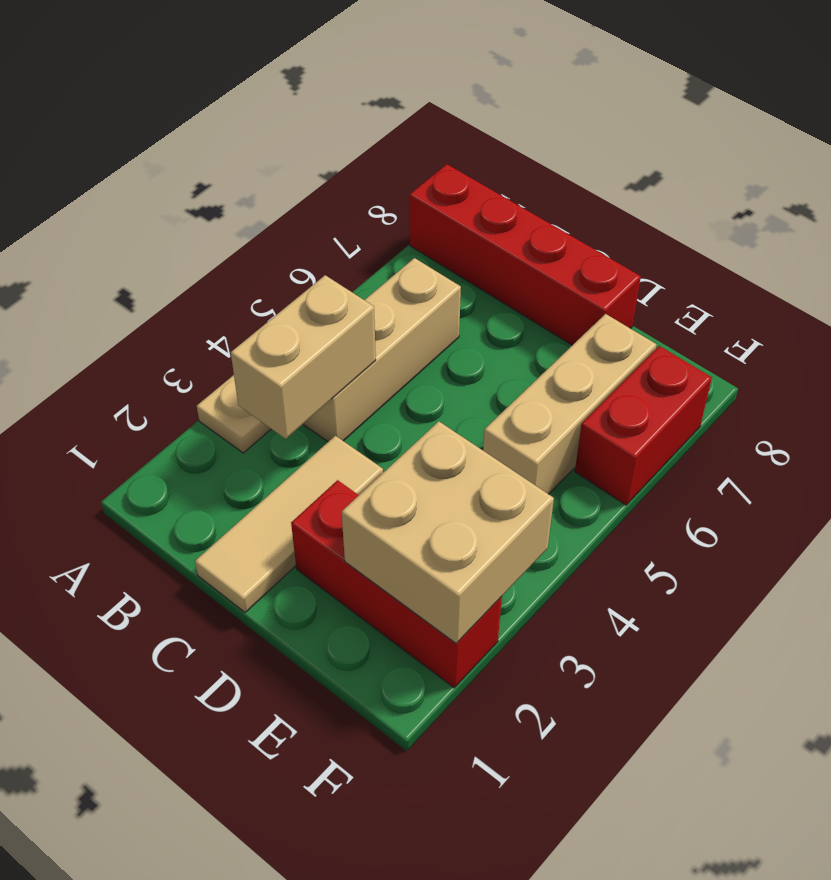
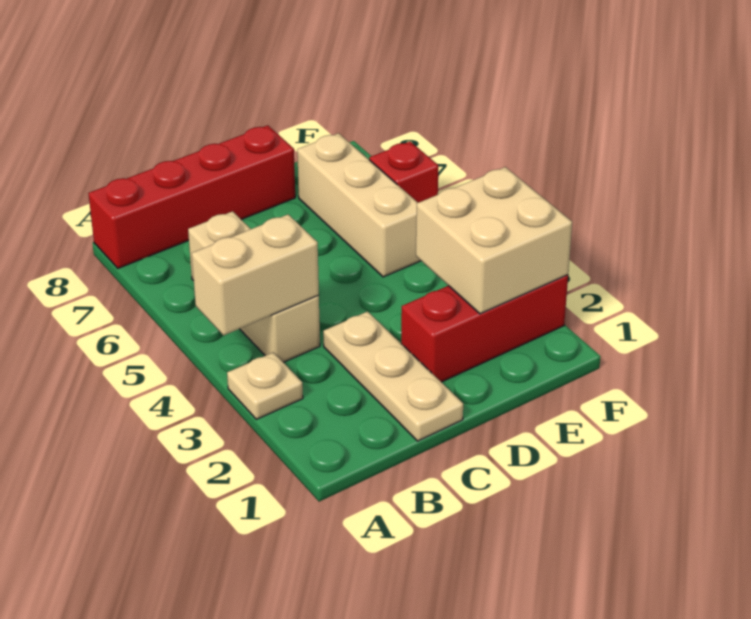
tan 1x2 brick [231,275,376,439] -> tan 1x2 brick turned to [192,214,319,335]
tan 1x3 tile [195,436,383,612] -> tan 1x3 plate [323,312,463,441]
red 1x2 brick [575,346,712,505] -> red 1x1 brick [369,141,438,203]

